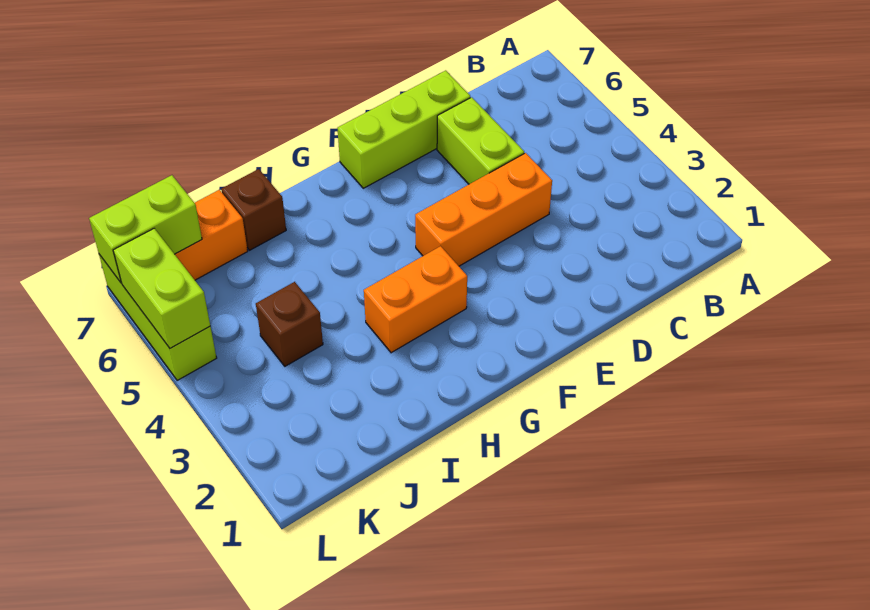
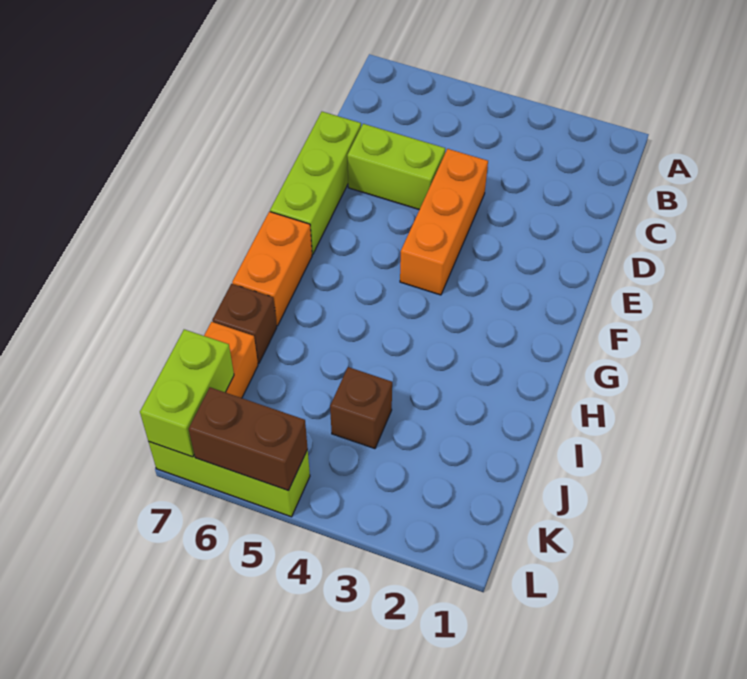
orange 1x2 brick [364,246,467,353] -> orange 1x2 brick moved to [232,212,312,326]
lime 1x2 brick [113,229,210,348] -> brown 1x2 brick [189,387,308,491]

